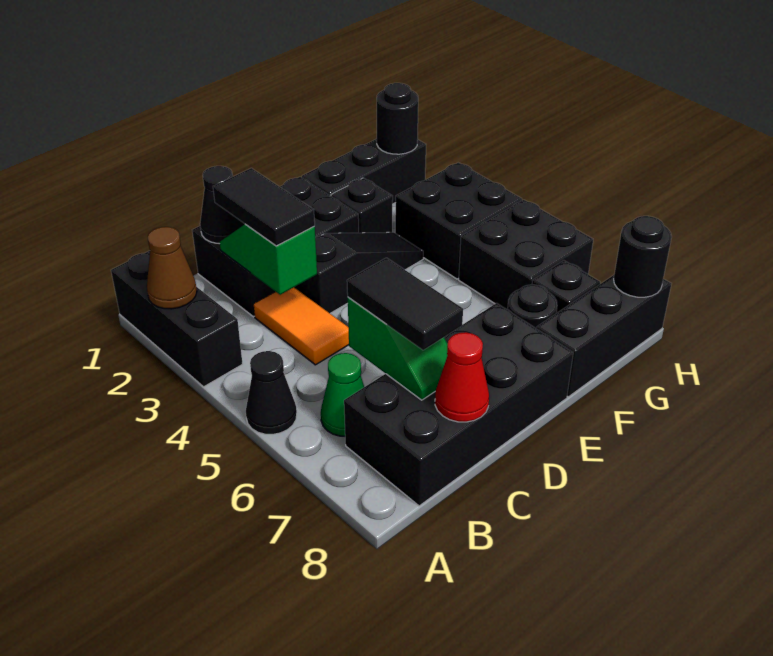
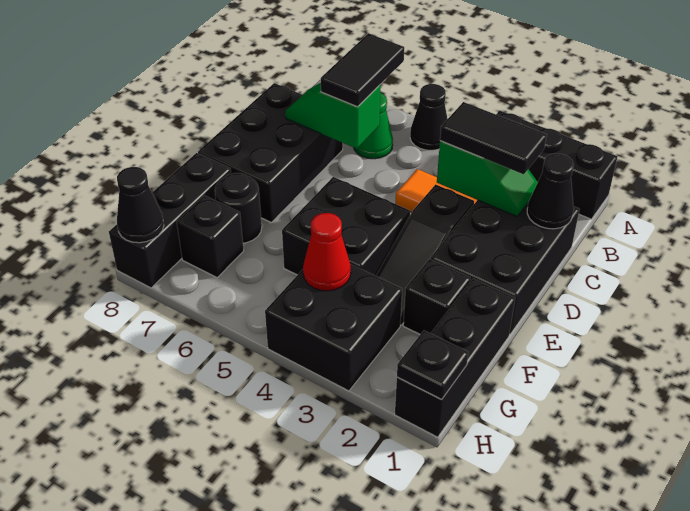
brown 1x1 cone [147,227,197,309] -> none
black 2x4 brick [344,303,573,506] -> black 2x3 brick [198,83,343,222]
black 1x2 tile [347,258,463,350] -> black 1x2 tile turned to [321,33,404,107]
red 1x1 cone [435,332,489,422] -> red 1x1 cone moved to [303,213,351,291]
black 2x2 brick [459,200,593,309] -> black 2x2 brick moved to [282,177,410,276]
black 1x1 round brick [377,83,418,154] -> black 1x1 plate [397,331,468,400]
black 1x1 round brick [614,216,672,297] -> black 1x1 cone [117,167,164,243]

